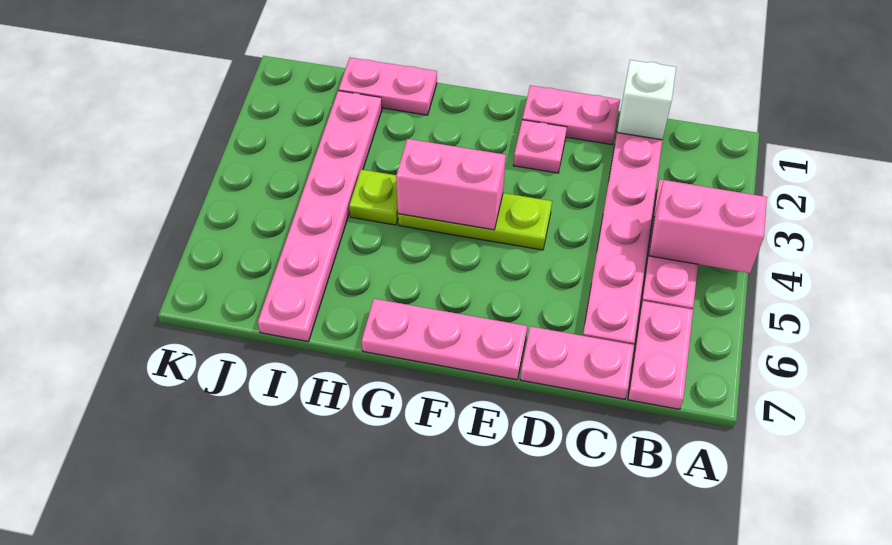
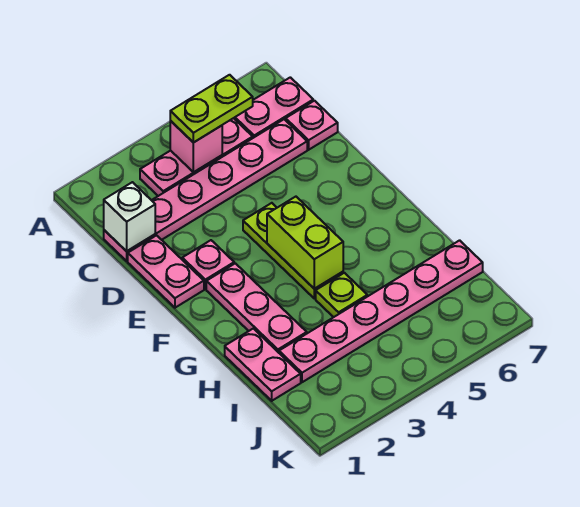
pink 1x2 brick [649,180,767,273] -> pink 1x1 brick [170,121,222,172]
none -> lime 1x2 plate [170,75,253,143]
pink 1x2 plate [520,326,634,399] -> pink 1x1 plate [286,101,338,150]
pink 1x3 plate [362,299,527,380] -> pink 1x3 plate moved to [206,263,307,353]
pink 1x2 brick [396,139,506,230] -> lime 1x2 brick [267,197,343,289]

